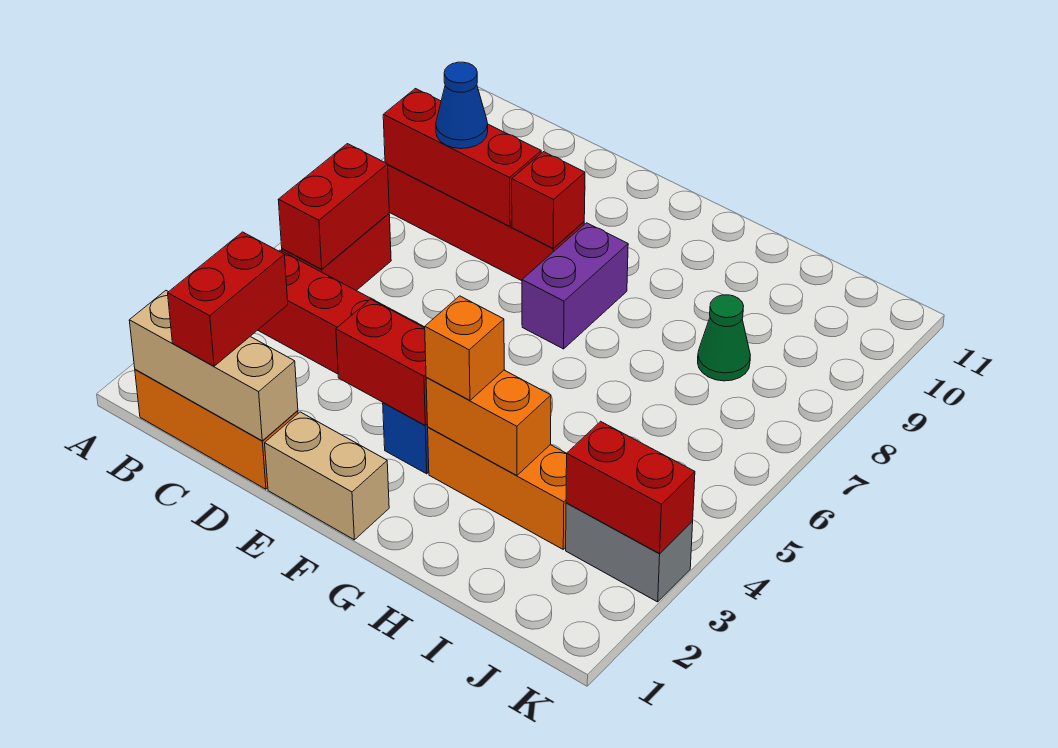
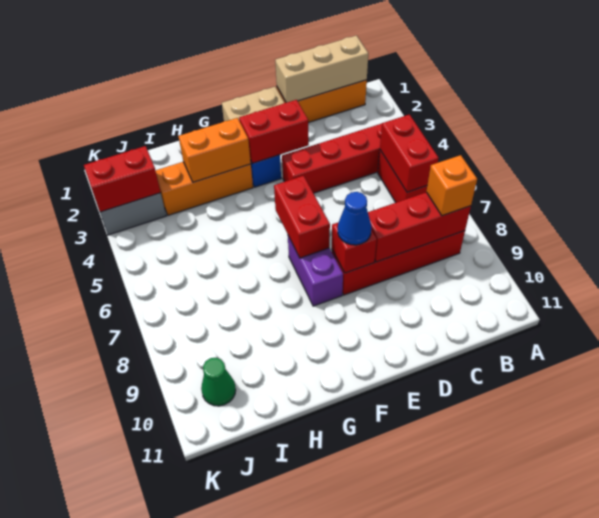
red 1x2 brick [168,232,288,366] -> red 1x2 brick moved to [274,176,330,258]
blue 1x1 cone [436,62,488,149] -> blue 1x1 cone moved to [338,192,371,245]
orange 1x1 brick [425,296,504,400] -> orange 1x1 brick moved to [426,155,477,216]
green 1x1 cone [698,295,750,381] -> green 1x1 cone moved to [201,358,236,406]

